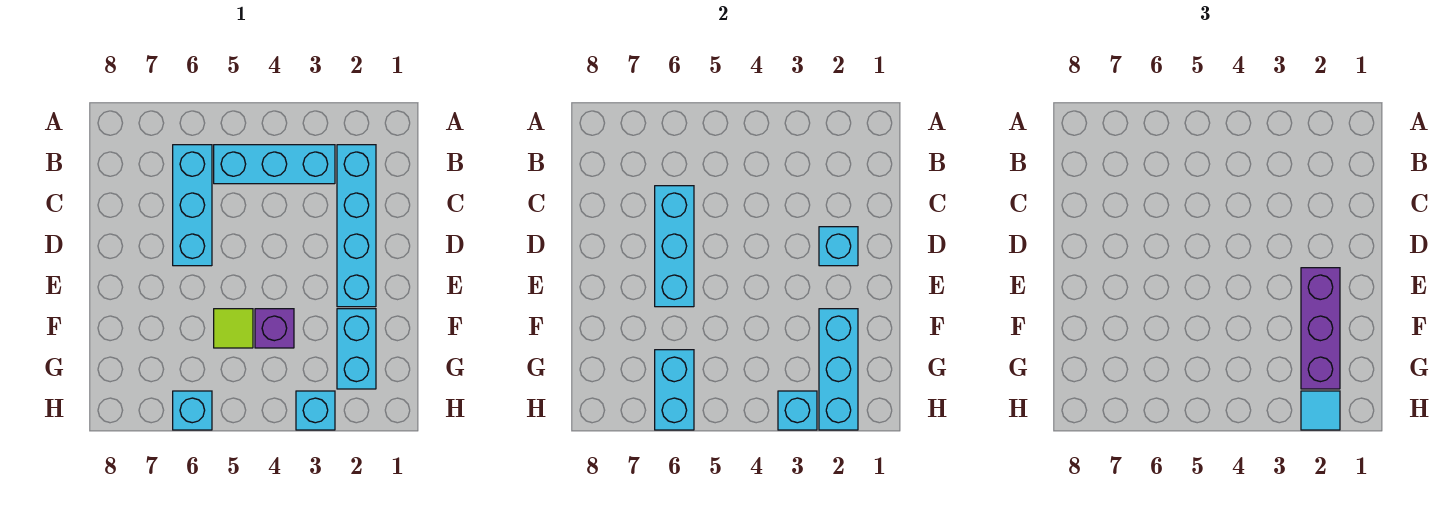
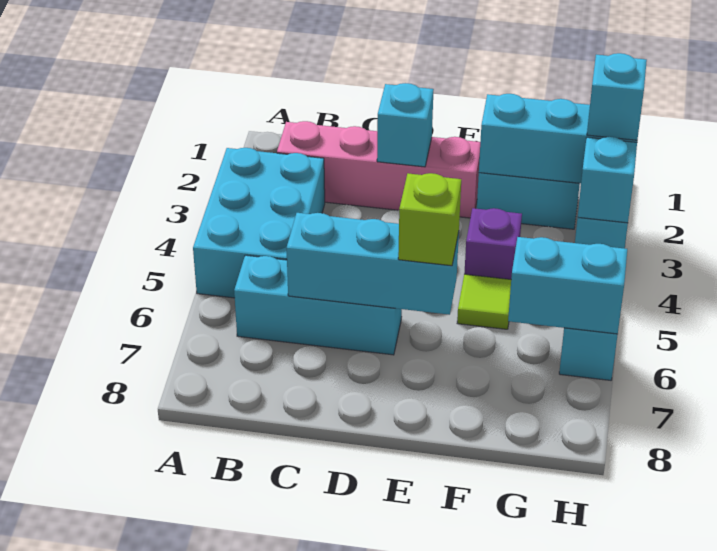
cyan 1x4 brick [337,145,376,307] -> pink 1x4 brick [277,121,480,218]
cyan 1x3 brick [214,145,335,184] -> cyan 2x3 brick [193,148,325,298]
purple 1x3 brick [1301,268,1340,389] -> none
none -> lime 1x1 brick [398,173,461,266]
cyan 1x1 tile [1301,391,1340,430] -> cyan 1x1 brick [587,53,647,140]

